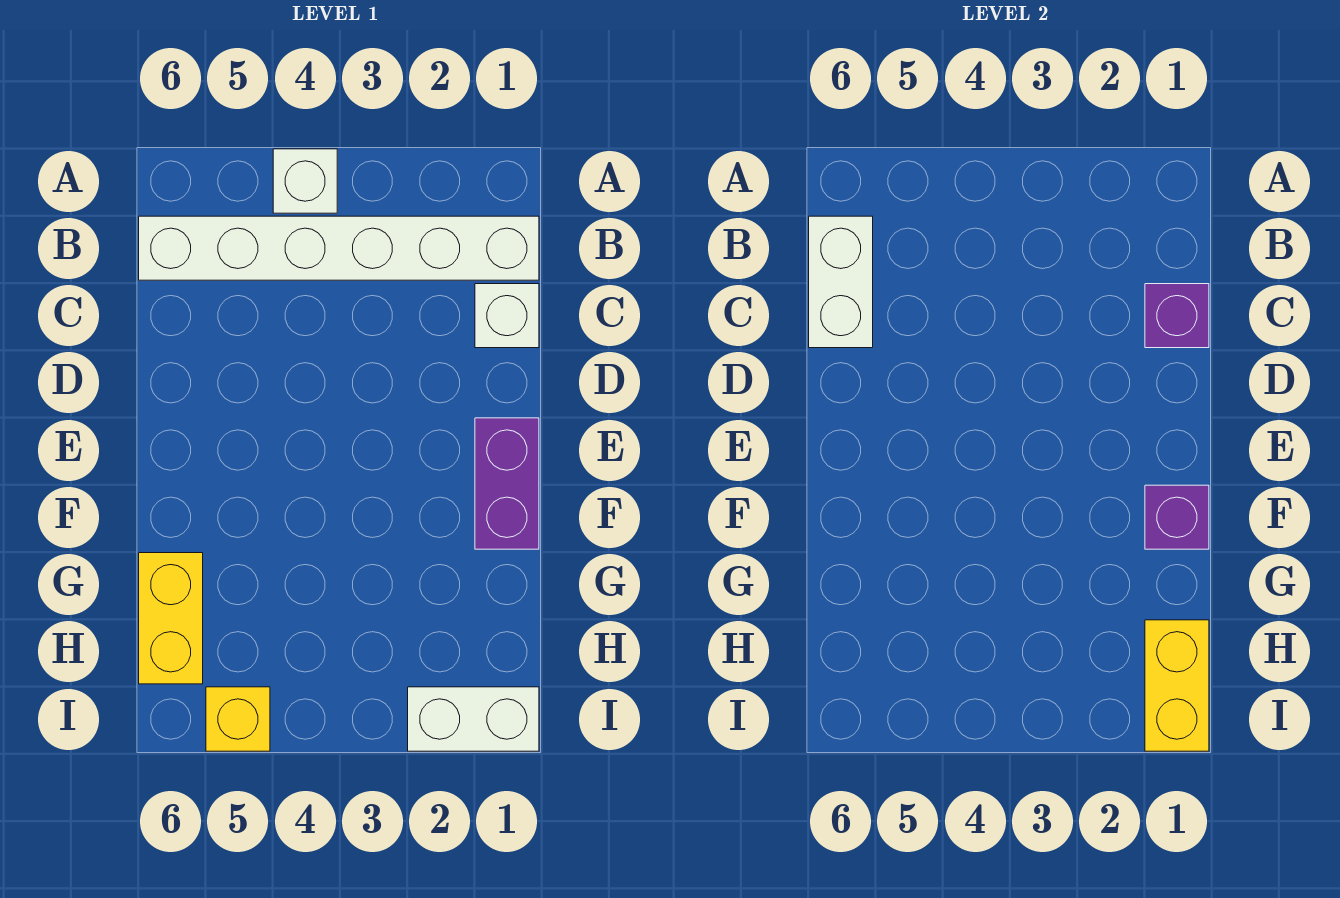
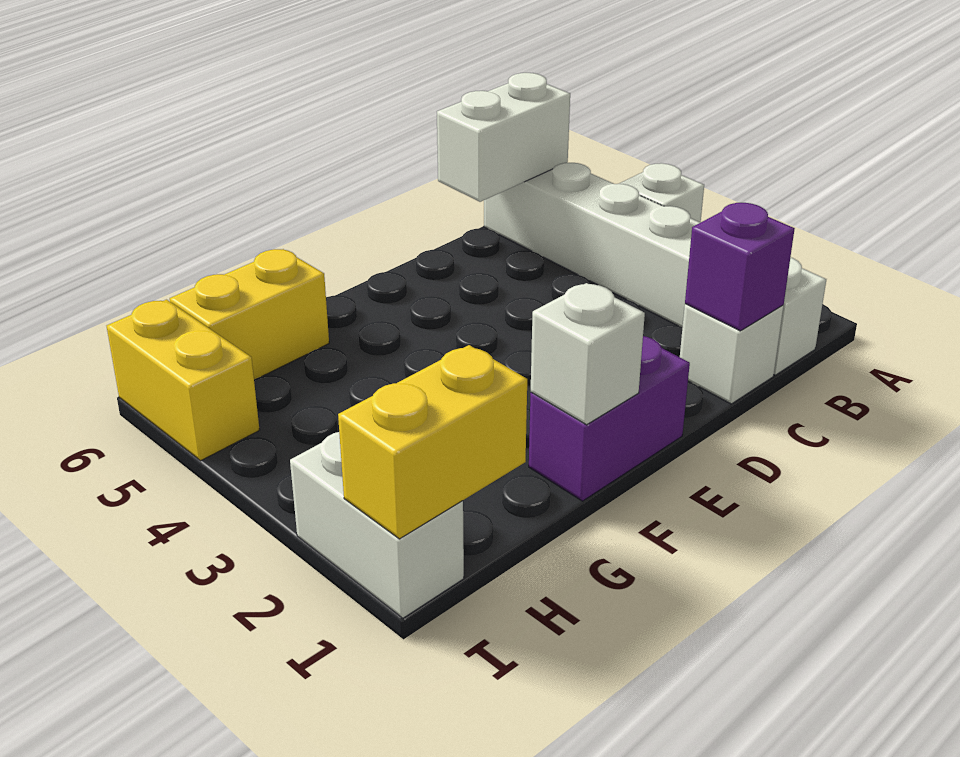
purple 1x1 brick [1145,485,1209,549] -> white 1x1 brick [531,283,645,425]
yellow 1x1 brick [206,687,270,751] -> yellow 1x2 brick [107,300,259,461]

